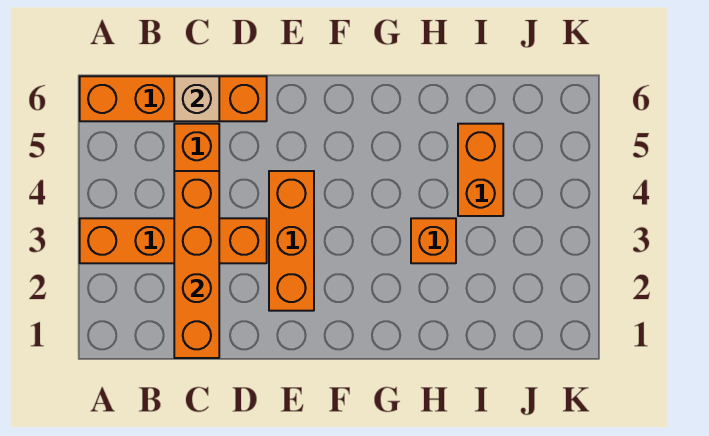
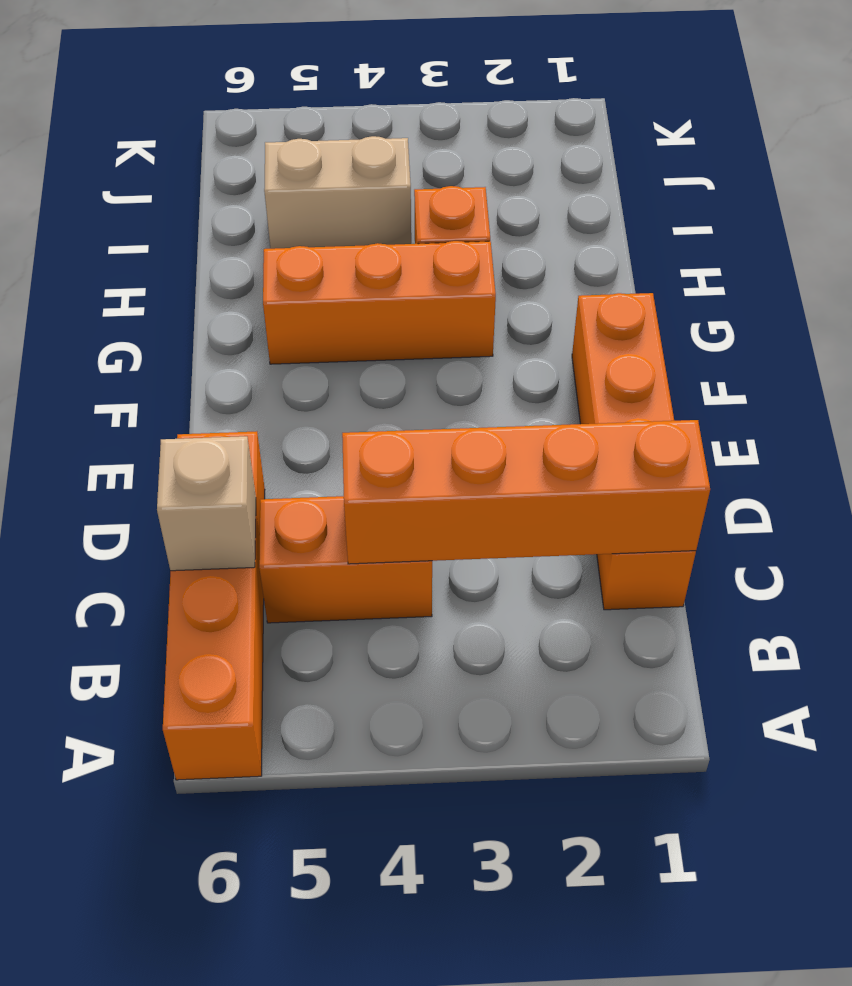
orange 1x4 brick [80,218,267,263] -> orange 1x4 brick moved to [572,293,696,610]
orange 1x3 brick [269,171,314,311] -> orange 1x3 brick moved to [263,241,496,364]
orange 1x2 brick [458,124,503,216] -> tan 1x2 brick [264,136,411,249]

